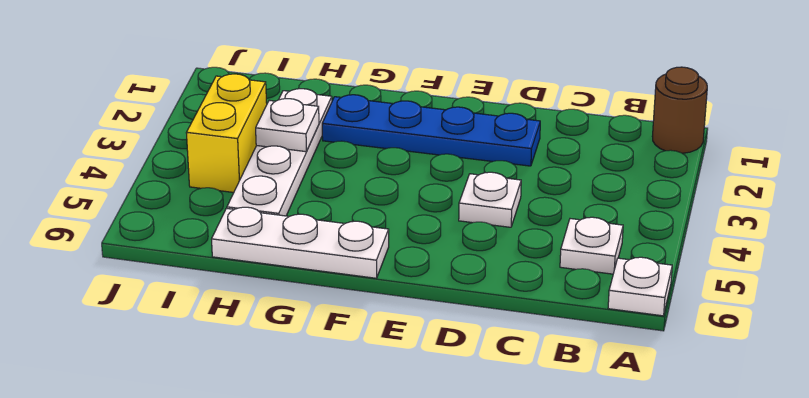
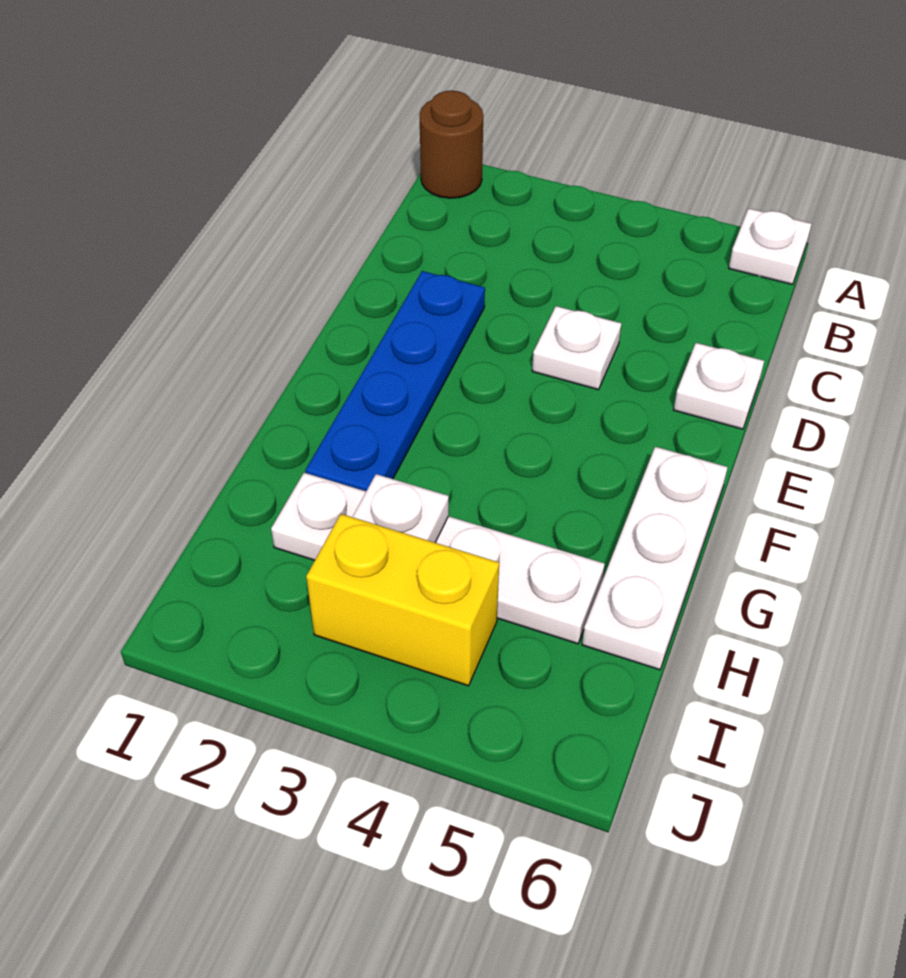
white 1x1 plate [560,217,623,274] -> white 1x1 plate moved to [674,343,764,429]

